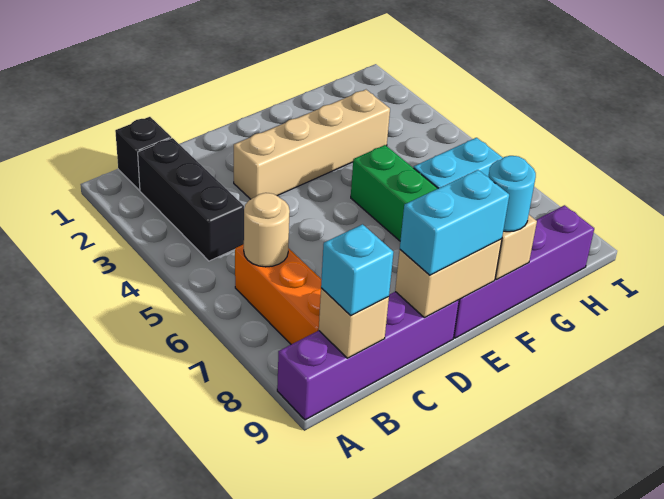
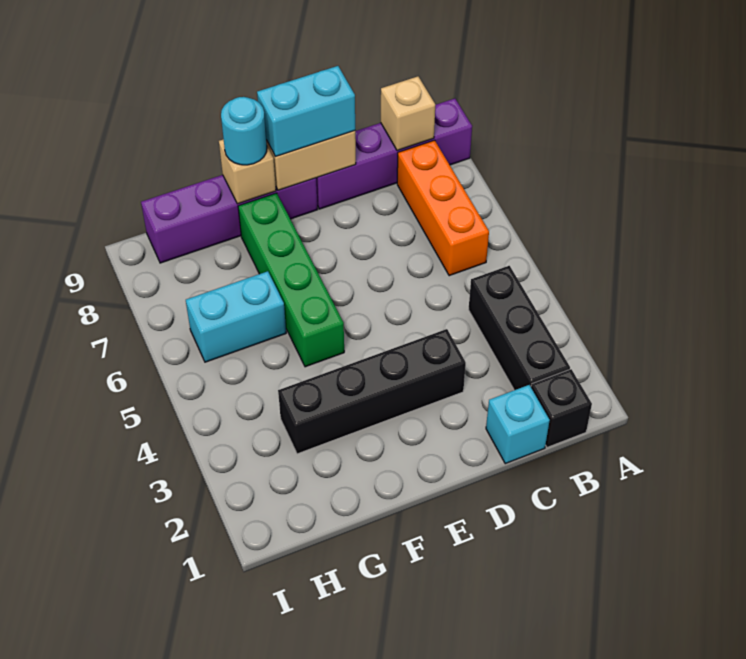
tan 1x1 round brick [244,193,290,267] -> none
cyan 1x1 brick [321,224,393,316] -> cyan 1x1 brick moved to [486,385,550,464]
tan 1x4 brick [234,90,390,199] -> black 1x4 brick [278,329,466,454]

